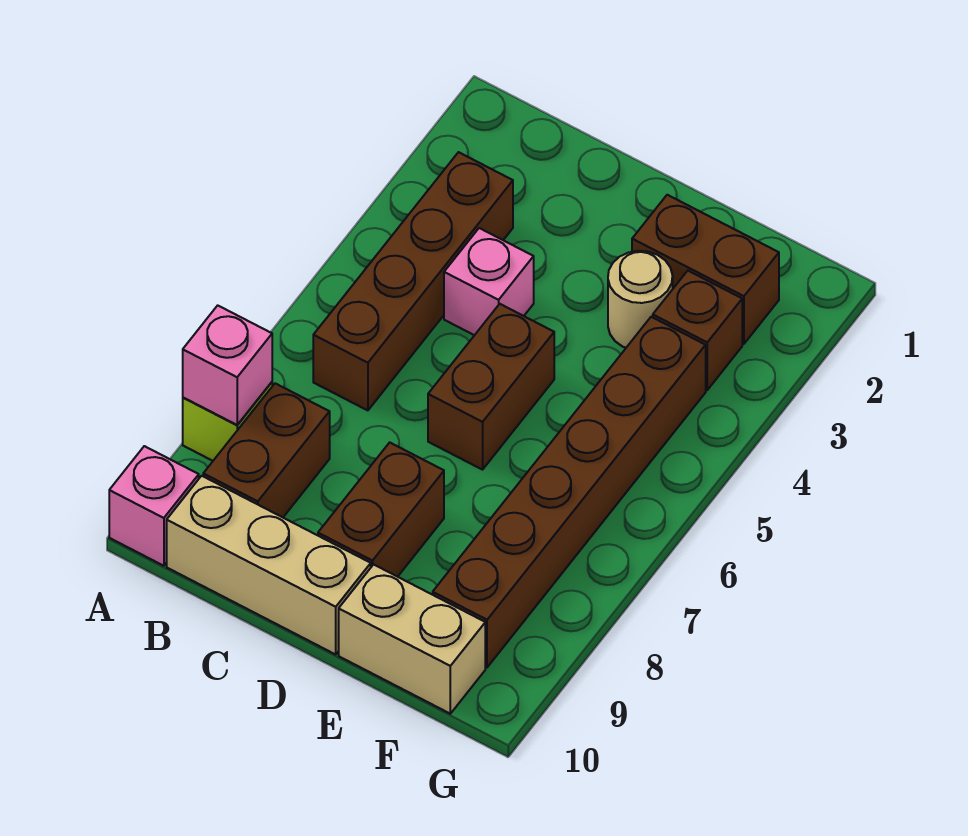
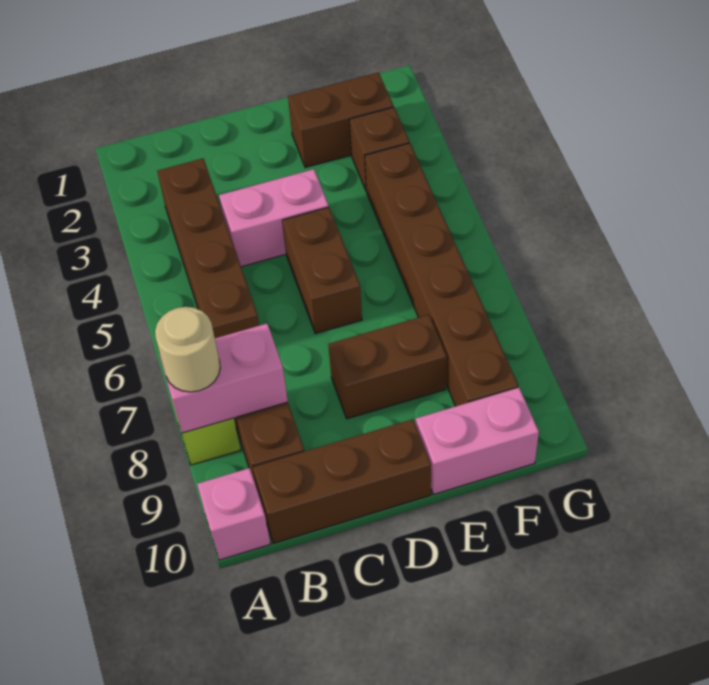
pink 1x1 brick [183,305,272,425] -> pink 1x2 brick [160,324,288,433]
tan 1x3 brick [167,476,371,654] -> brown 1x3 brick [253,419,431,544]
pink 1x1 brick [444,228,534,335] -> pink 1x2 brick [219,169,329,267]
brown 1x2 brick [318,443,444,577] -> brown 1x2 brick turned to [328,315,447,419]
tan 1x1 round brick [608,251,673,348] -> tan 1x1 round brick moved to [155,307,220,392]
tan 1x2 brick [339,565,485,714] -> pink 1x2 brick [416,388,539,494]

